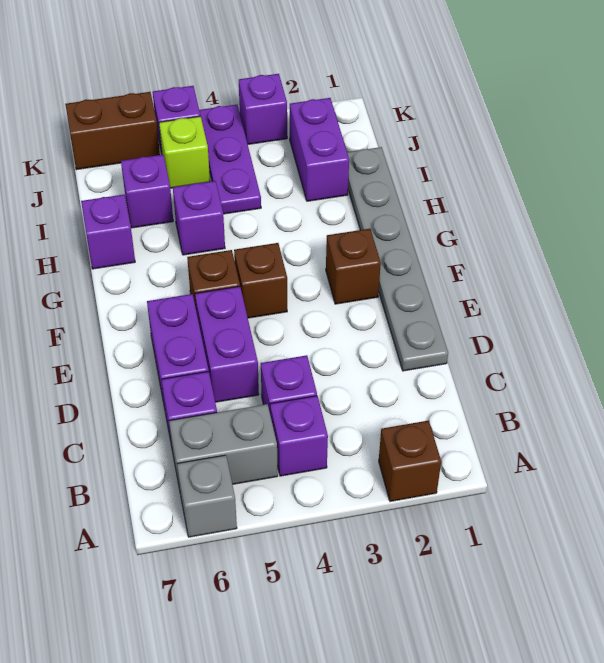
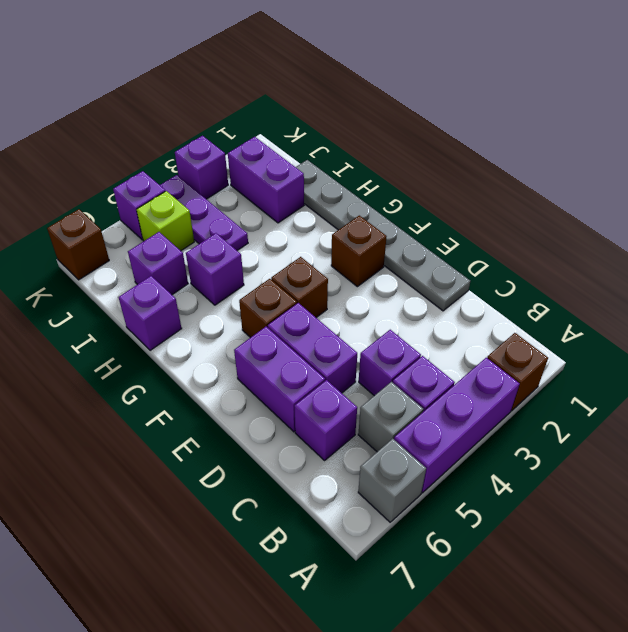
none -> purple 1x3 brick [394,358,520,493]
grey 1x2 brick [169,404,278,489] -> grey 1x1 brick [358,382,423,452]
brown 1x2 brick [65,92,160,170] -> brown 1x1 brick [47,209,109,280]

